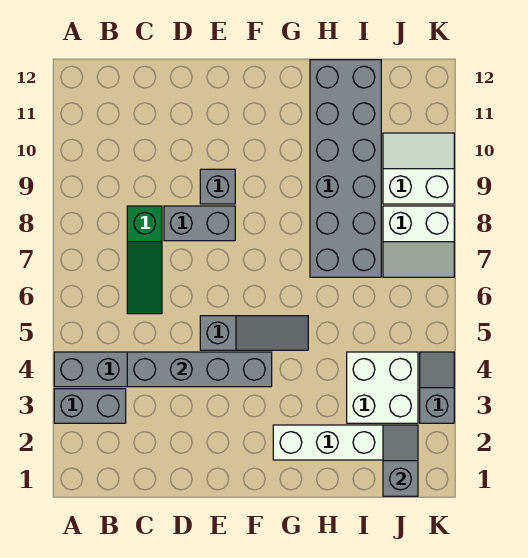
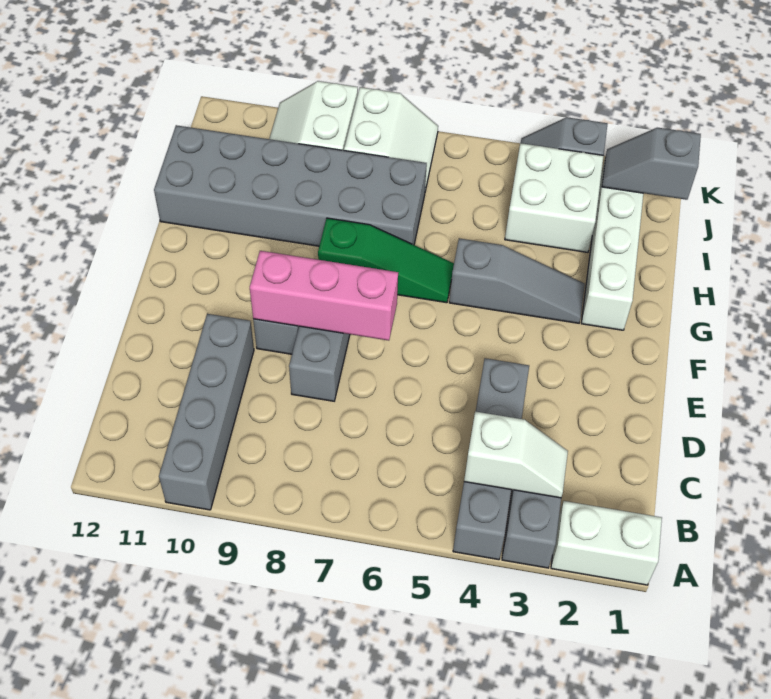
none -> white 1x2 brick [551,501,662,585]
none -> white 1x2 slope [464,411,568,498]
grey 1x4 brick [127,352,272,387] -> grey 1x4 brick moved to [159,314,254,510]
green 1x3 slope [127,206,162,314] -> green 1x3 slope moved to [318,218,454,303]
grey 1x3 slope [200,316,308,350] -> grey 1x3 slope turned to [449,238,585,323]
none -> pink 1x3 brick [250,251,398,341]

